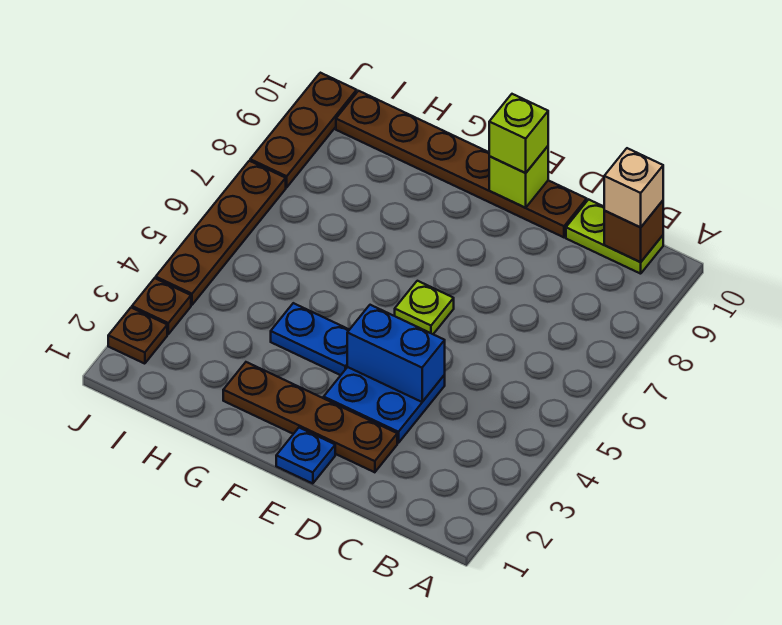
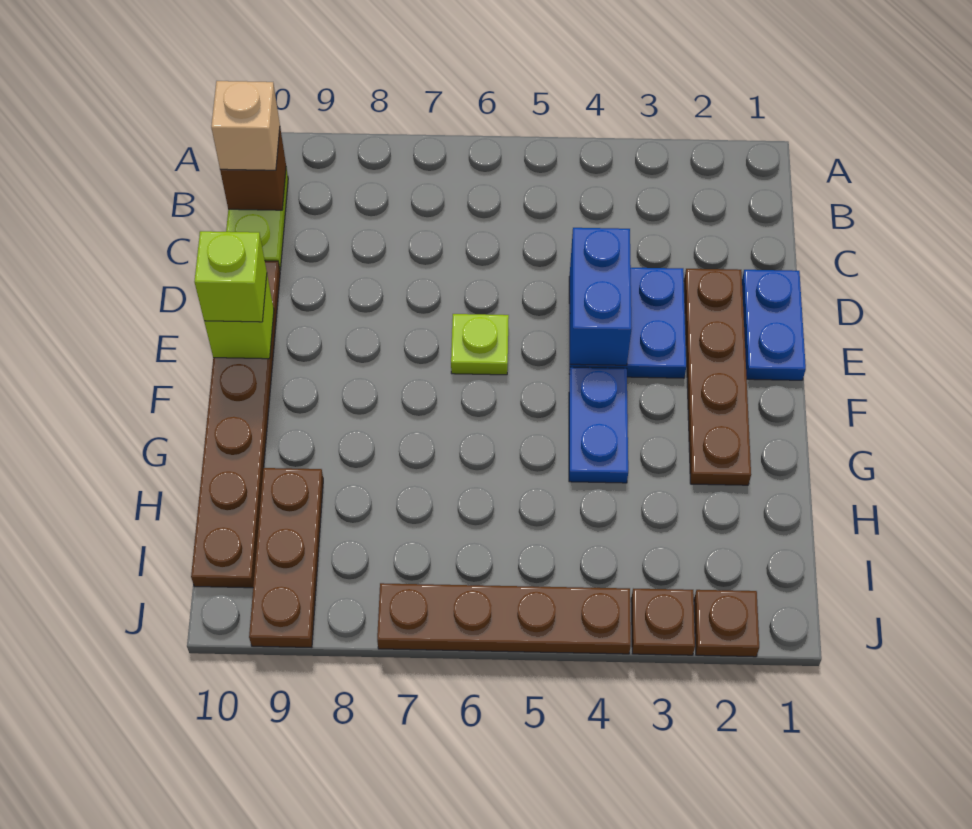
blue 1x1 plate [276,428,335,484] -> blue 1x2 plate [742,270,806,380]
brown 1x3 plate [250,73,357,187] -> brown 1x3 plate turned to [249,468,323,647]

